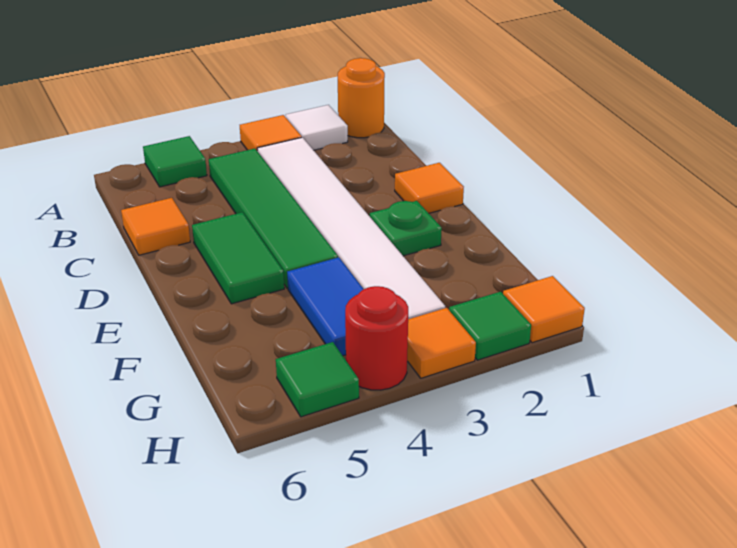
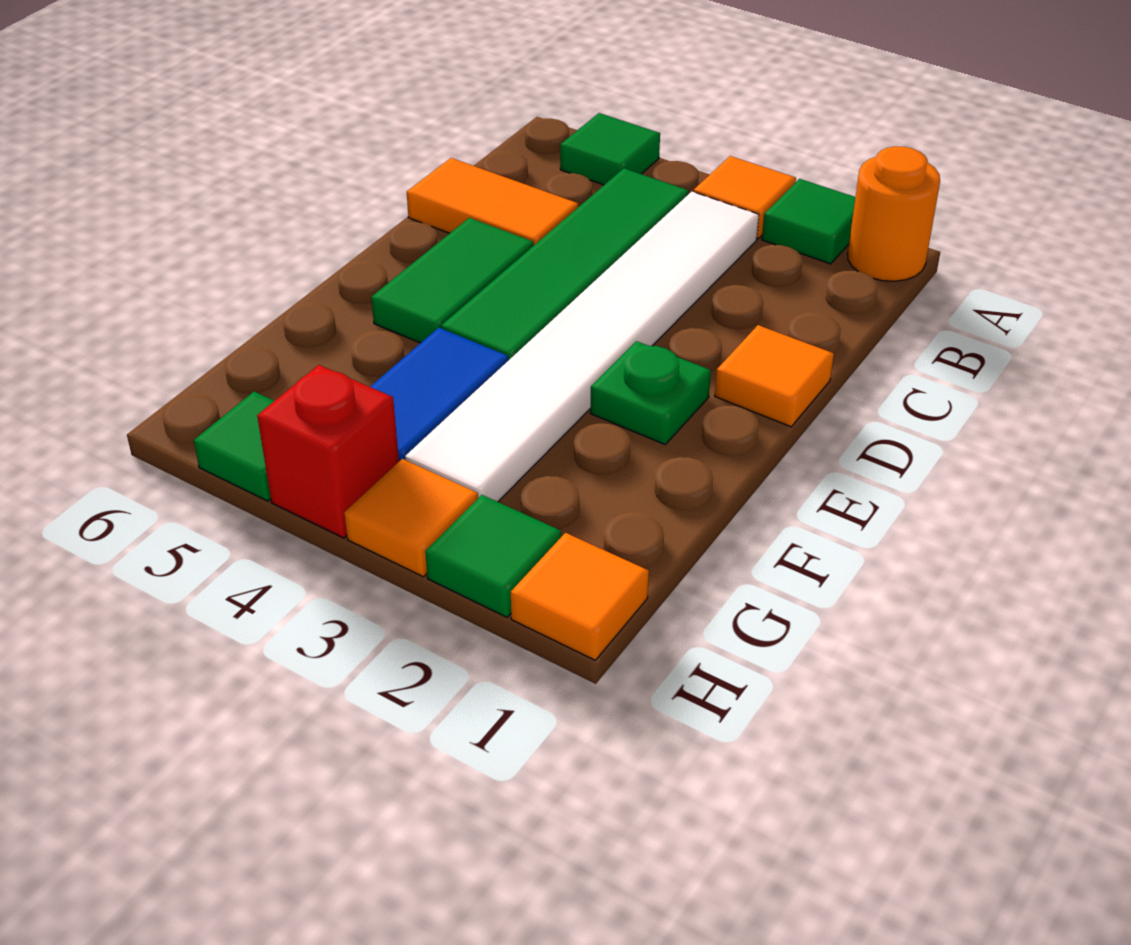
white 1x1 tile [286,105,348,150] -> green 1x1 tile [762,179,855,264]
orange 1x1 tile [121,198,190,255] -> orange 1x2 tile [407,158,578,245]
red 1x1 round brick [345,286,408,390] -> red 1x1 brick [257,365,399,538]

